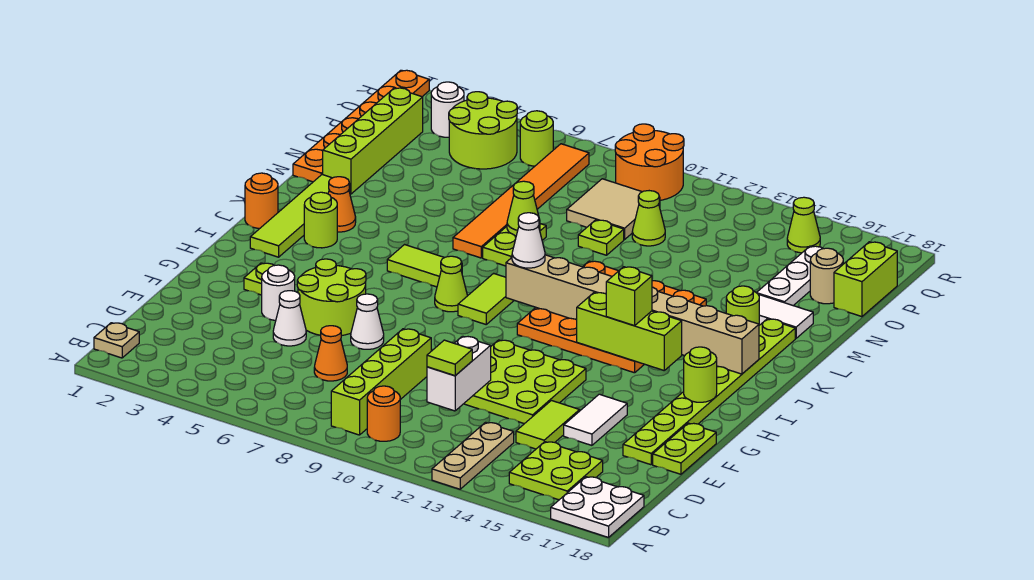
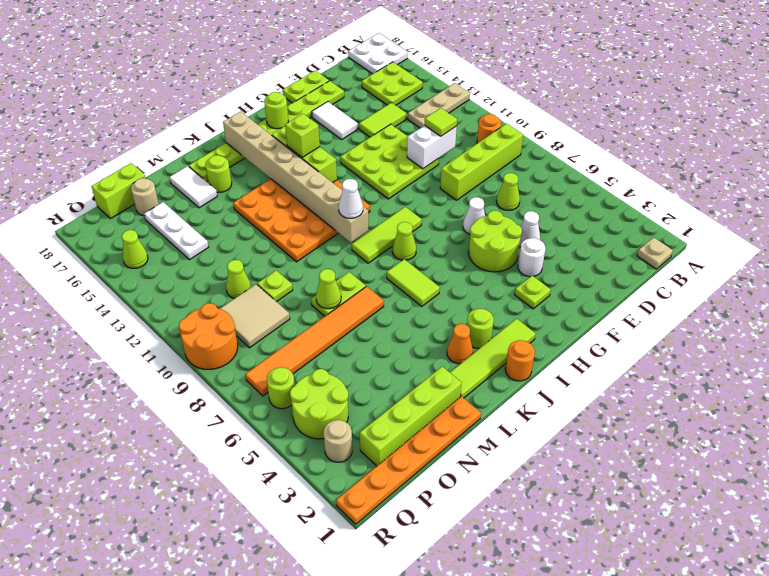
orange 1x1 cone [314,326,347,381] -> lime 1x1 cone [496,173,520,210]
white 1x2 tile [564,394,627,445] -> white 1x2 tile turned to [312,102,358,139]
lime 1x2 tile [458,273,514,324] -> lime 1x3 tile [352,207,422,263]
white 1x3 plate [757,246,823,306] -> white 1x3 plate turned to [144,202,208,260]
white 1x1 round brick [431,82,464,137] -> tan 1x1 round brick [324,420,352,462]

